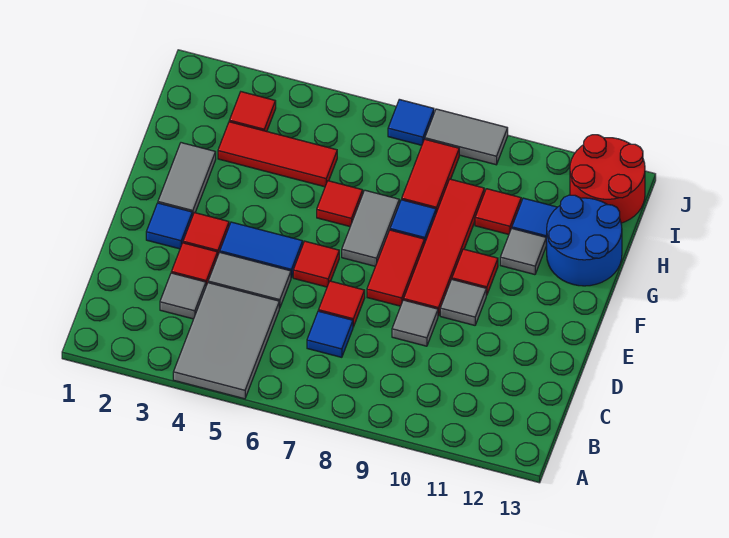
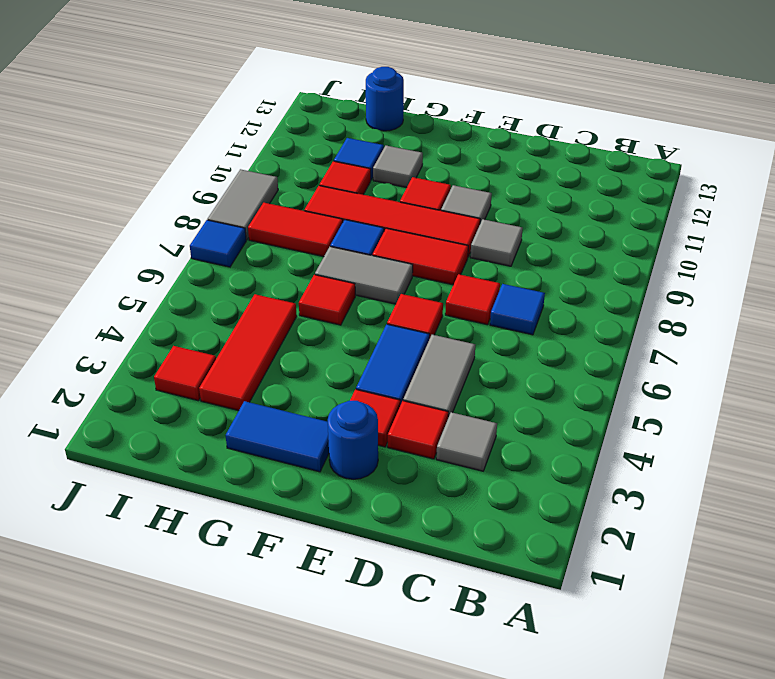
grey 2x3 tile [173,283,279,399] -> none
blue 1x1 tile [146,203,192,249] -> blue 1x1 round brick [328,401,378,479]
grey 1x2 tile [158,143,216,216] -> blue 1x2 tile [225,401,329,472]
blue 2x2 round brick [546,195,622,286] -> blue 1x1 round brick [366,67,404,131]
red 2x2 round brick [570,135,645,223] -> none

